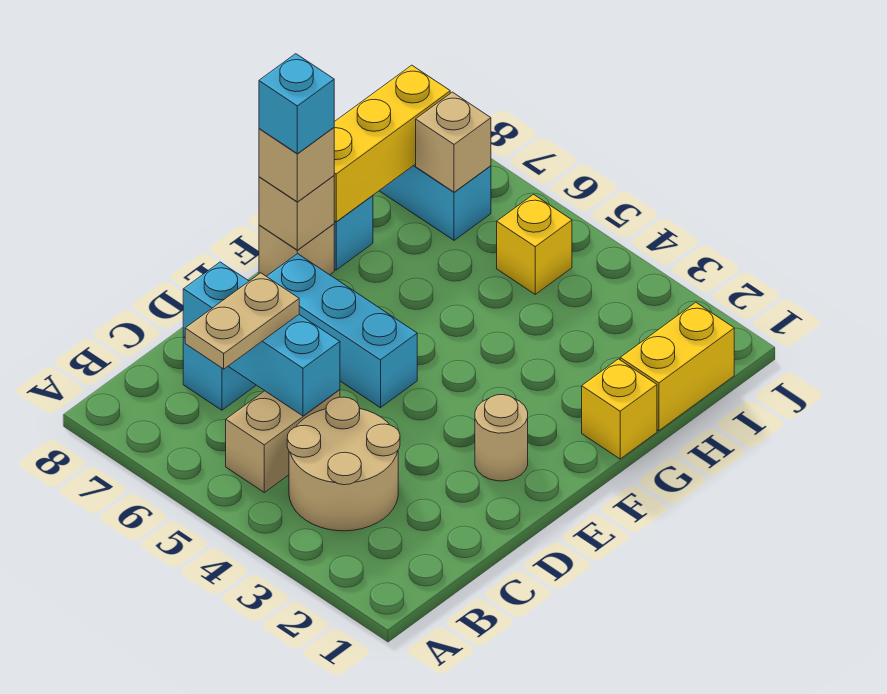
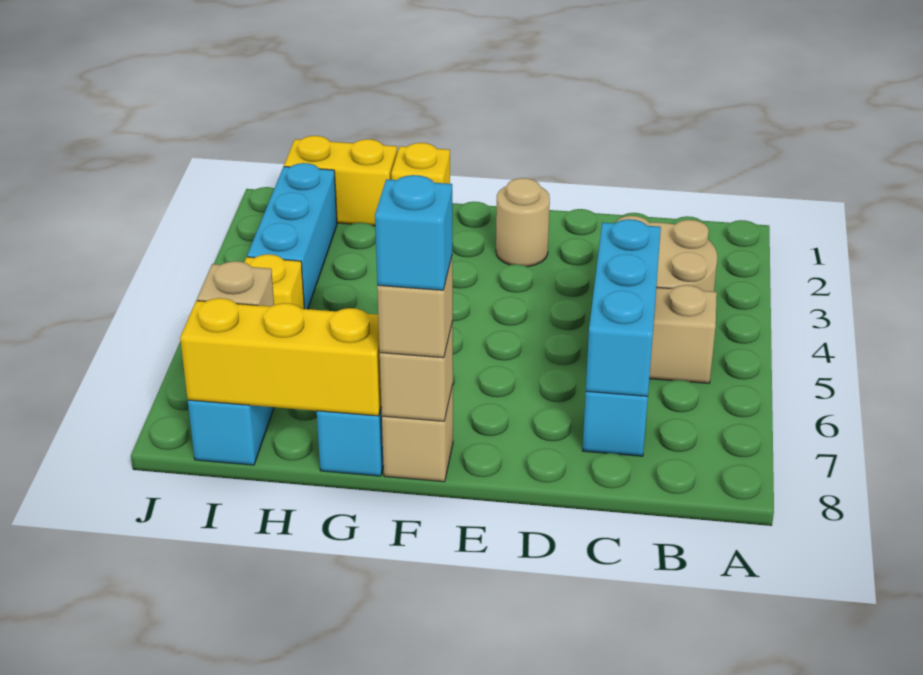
tan 1x2 plate [185,273,299,369] -> none
cyan 1x3 brick [267,254,417,408] -> cyan 1x3 brick moved to [247,163,337,309]

